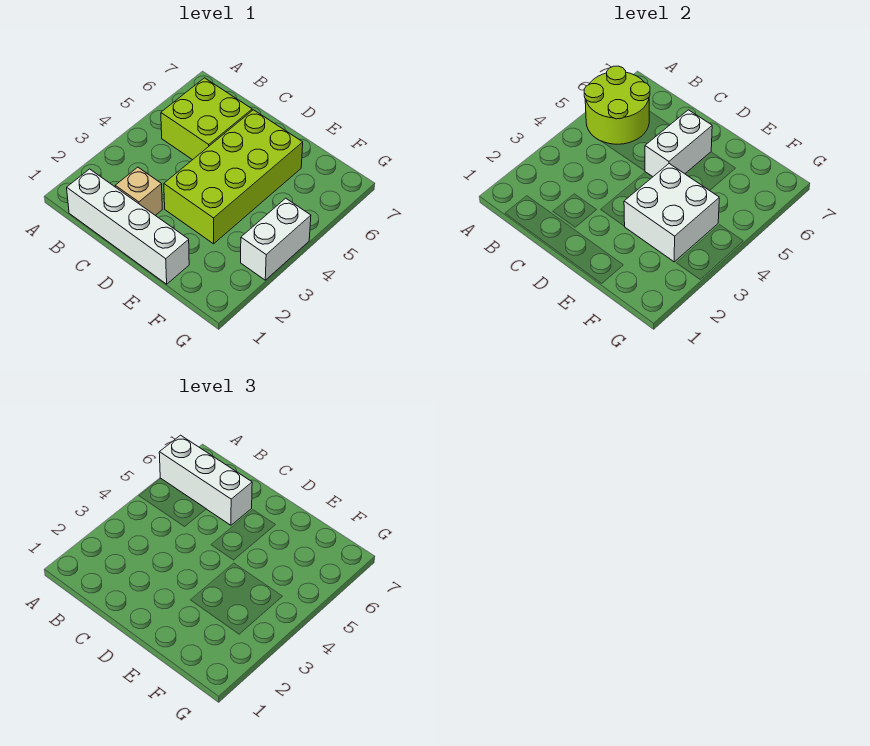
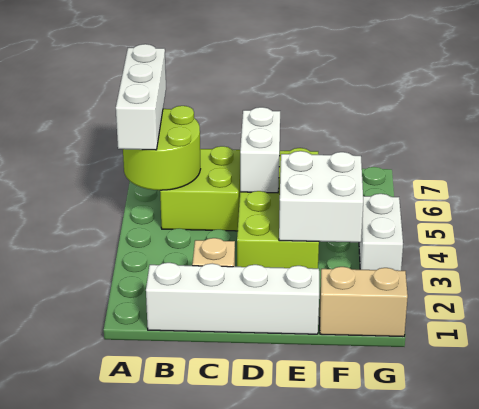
white 1x3 brick [159,435,252,525] -> white 1x3 brick turned to [116,44,166,150]
none -> tan 1x2 brick [320,267,408,337]

